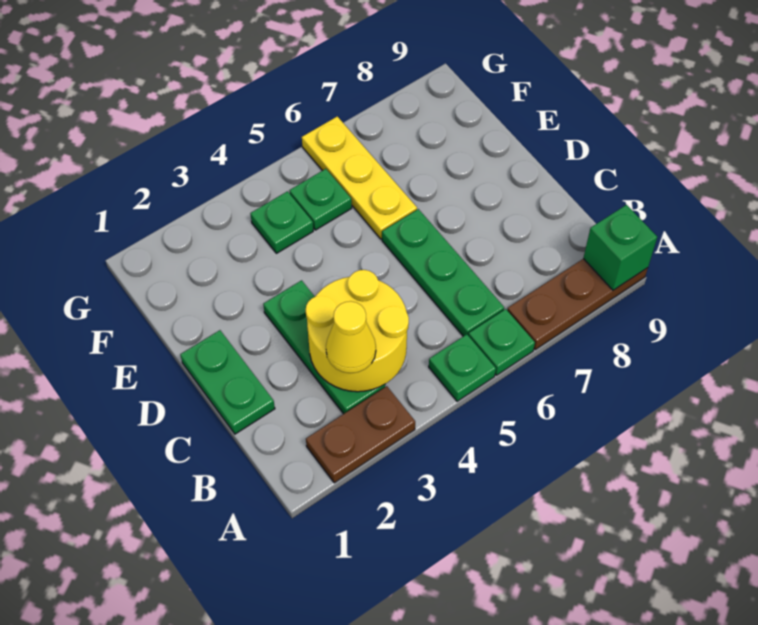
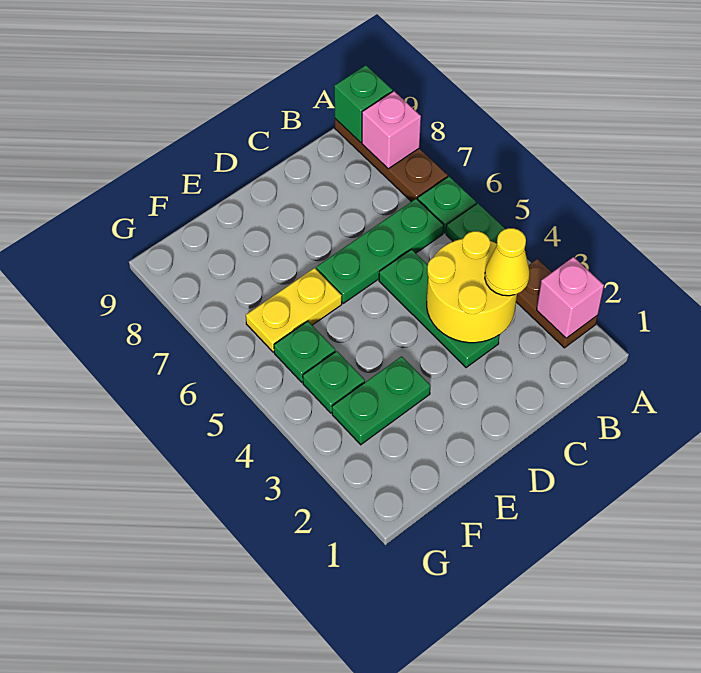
none -> pink 1x1 brick [537,257,604,338]
none -> pink 1x1 brick [362,91,421,169]
green 1x3 plate [263,280,385,414] -> green 1x3 plate turned to [379,249,500,368]
green 1x2 plate [180,330,275,434] -> green 1x2 plate moved to [332,356,430,445]
yellow 1x3 plate [302,117,417,239] -> yellow 1x2 plate [246,268,342,352]

